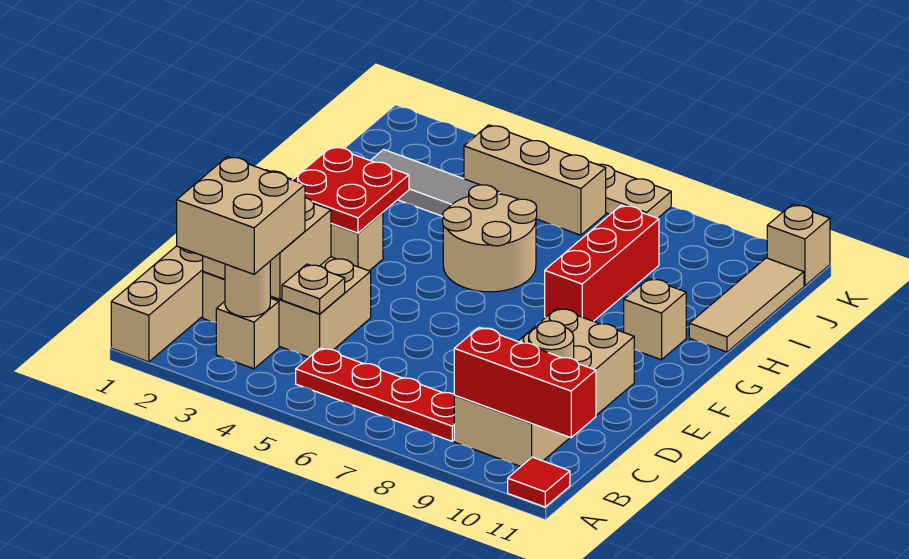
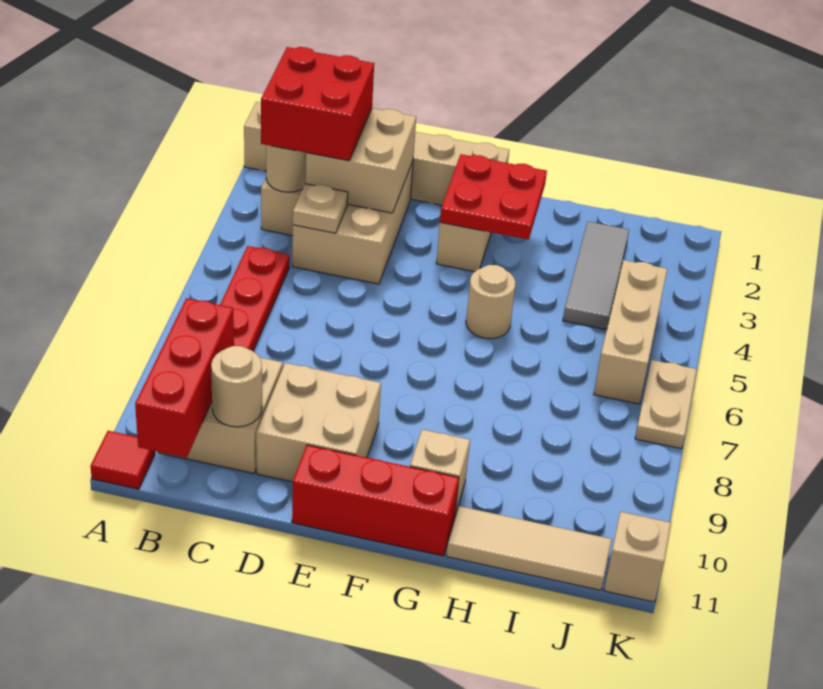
tan 2x2 brick [177,156,305,274] -> red 2x2 brick [261,47,374,161]
tan 2x2 round brick [443,185,537,292] -> tan 1x1 round brick [466,265,516,339]
red 1x3 brick [545,205,659,321] -> red 1x3 brick moved to [292,445,459,556]

